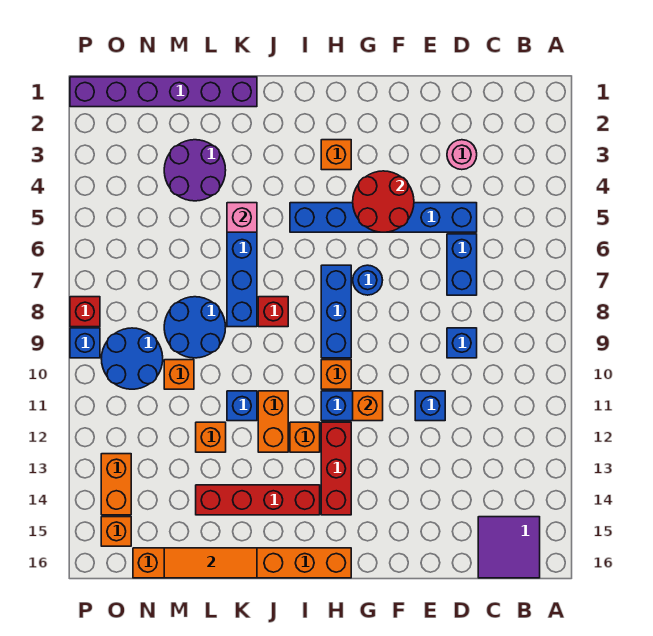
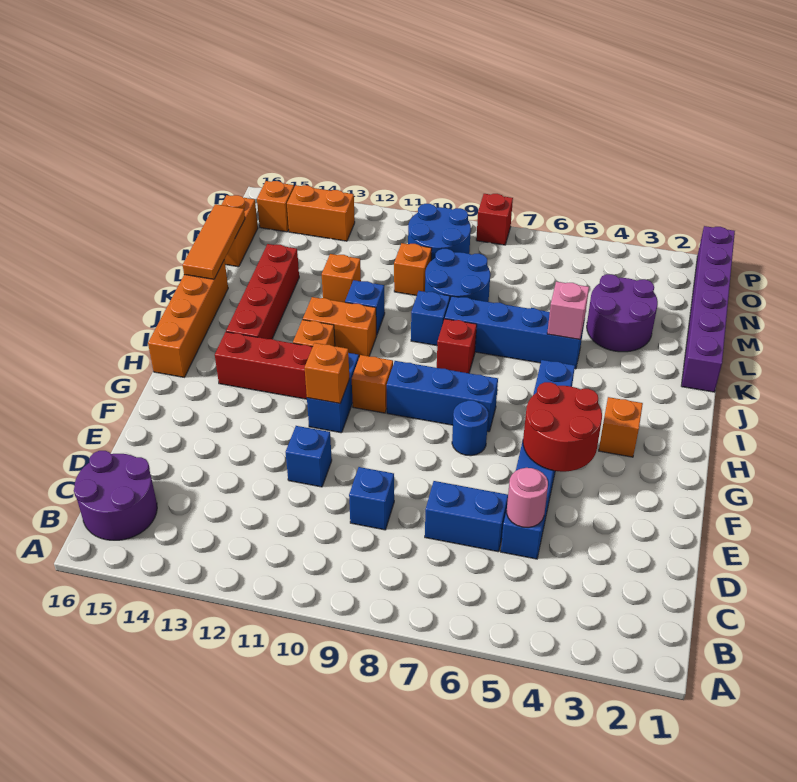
purple 2x2 tile [478,517,540,578] -> purple 2x2 round brick [74,451,157,540]
pink 1x1 round brick [447,140,477,170] -> pink 1x1 round brick moved to [507,468,548,527]
blue 1x1 brick [70,328,100,358] -> blue 1x1 brick moved to [411,291,450,346]

